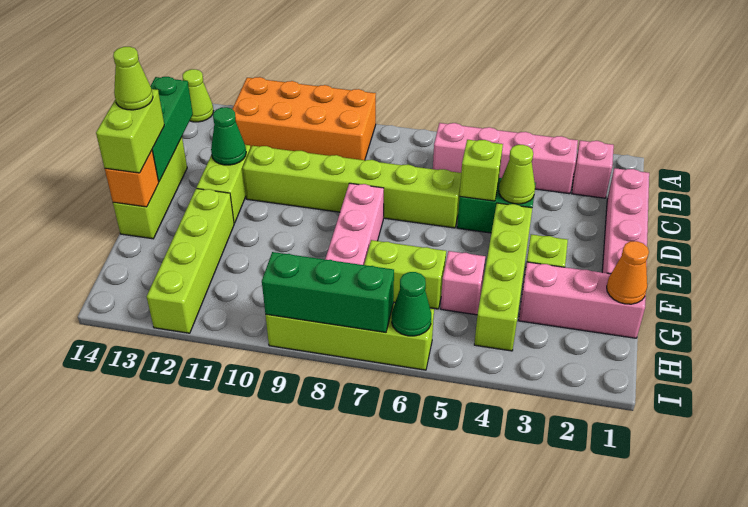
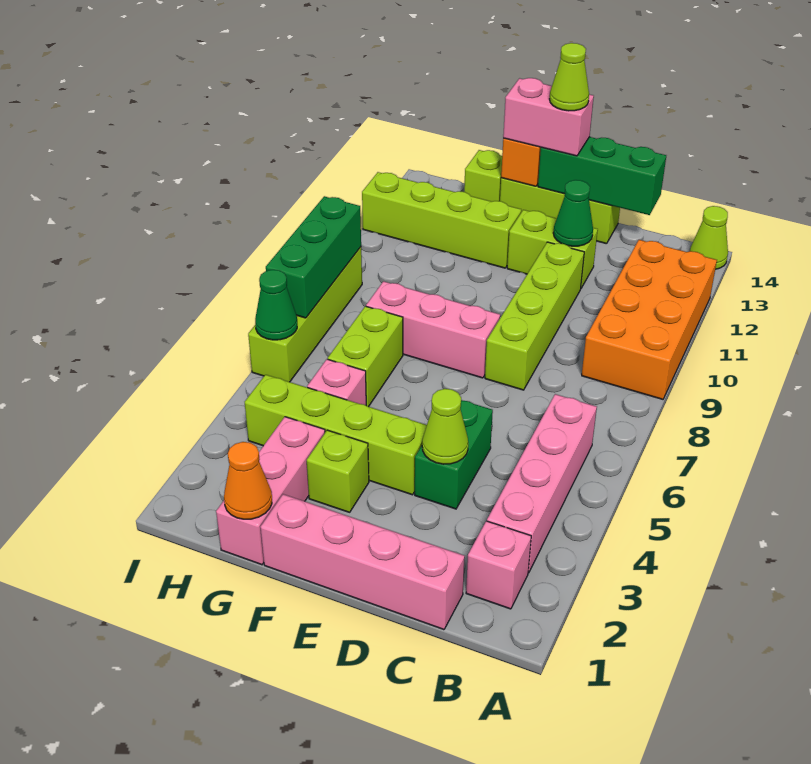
lime 1x1 brick [460,140,503,201] -> lime 1x1 brick moved to [464,150,502,202]
lime 1x6 brick [243,146,461,228] -> lime 1x4 brick [485,242,584,390]
lime 1x2 brick [96,89,164,173] -> pink 1x2 brick [503,78,594,156]

